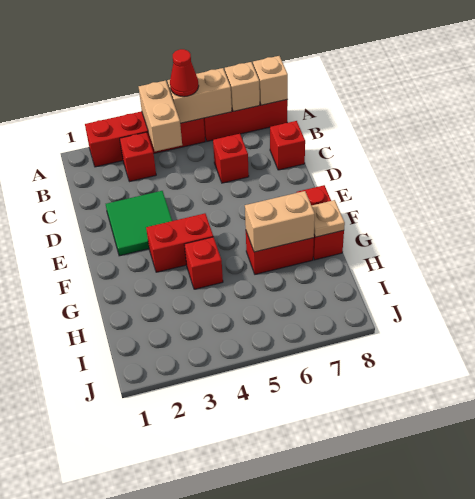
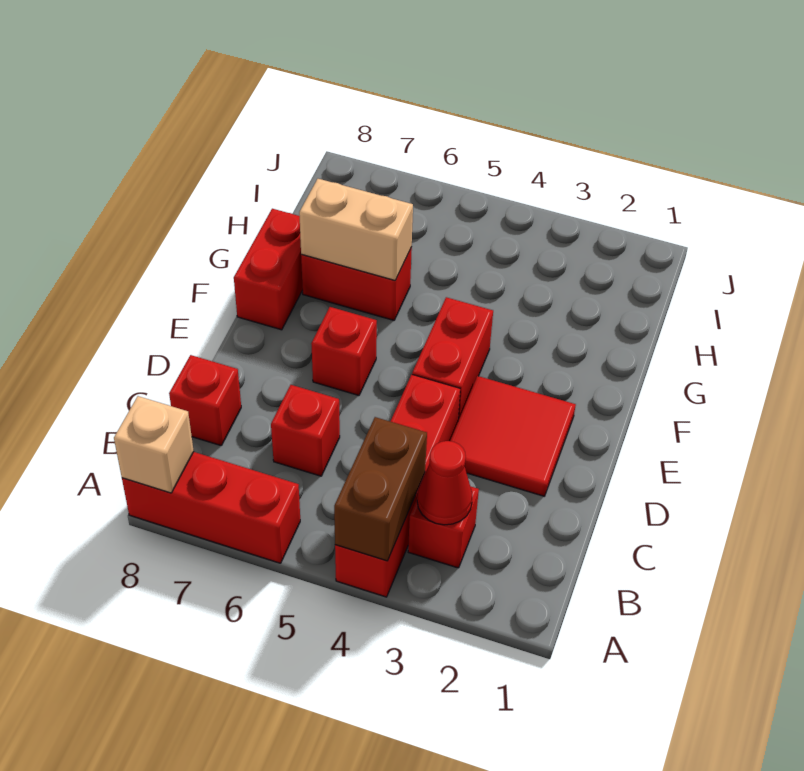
red 1x4 brick [85,111,205,167] -> red 1x4 brick turned to [335,375,460,597]
tan 1x2 brick [139,80,182,151] -> brown 1x2 brick [334,417,427,561]
tan 1x2 brick [167,68,232,123] -> none
red 1x1 cone [170,49,199,97] -> red 1x1 cone moved to [417,441,472,525]
tan 1x1 brick [225,62,260,111] -> none
green 2x2 tile [106,191,172,256] -> red 2x2 tile [450,376,576,496]
red 1x2 brick [146,213,213,272] -> red 1x2 brick turned to [412,297,493,421]
red 1x1 brick [184,237,223,289] -> red 1x1 brick moved to [311,307,377,395]
tan 1x1 plate [312,200,345,237] -> none

